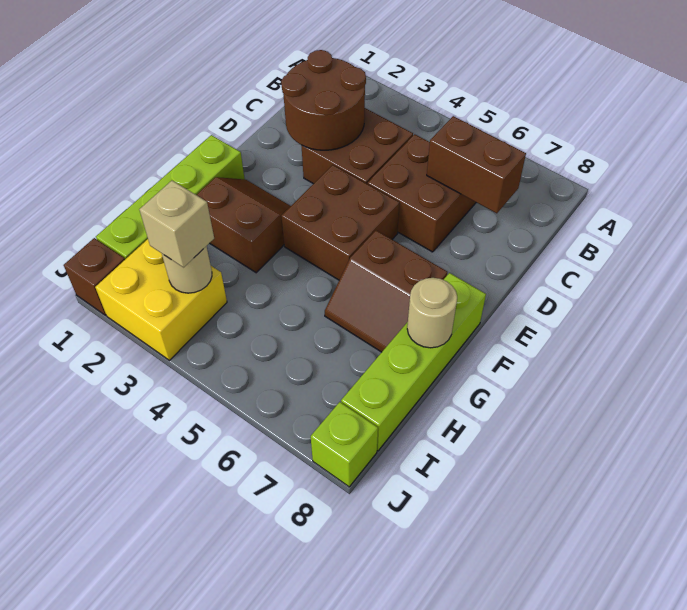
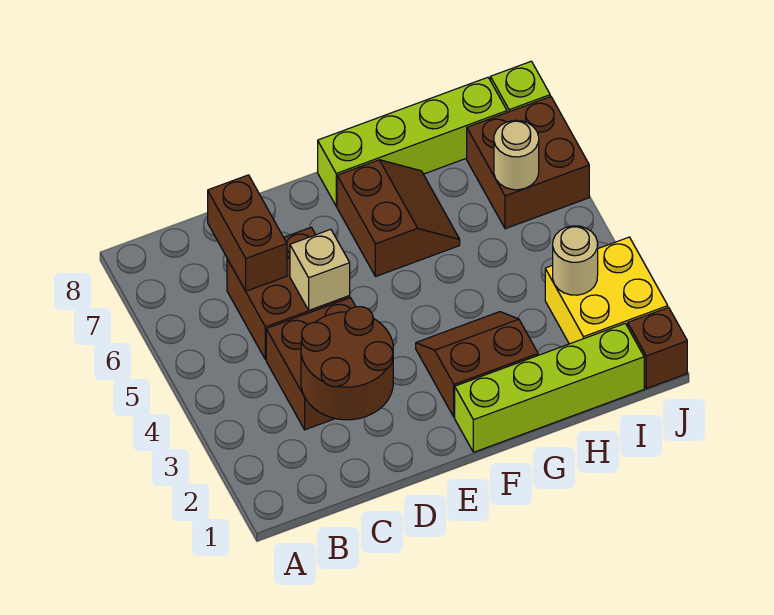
brown 2x2 brick [281,165,399,280] -> brown 2x2 brick moved to [467,96,589,229]
brown 2x2 slope [197,177,291,273] -> brown 2x2 slope turned to [416,312,538,417]
tan 1x1 round brick [407,278,457,348] -> tan 1x1 round brick moved to [494,120,539,190]
tan 1x1 brick [139,181,214,267] -> tan 1x1 brick moved to [290,229,350,310]

